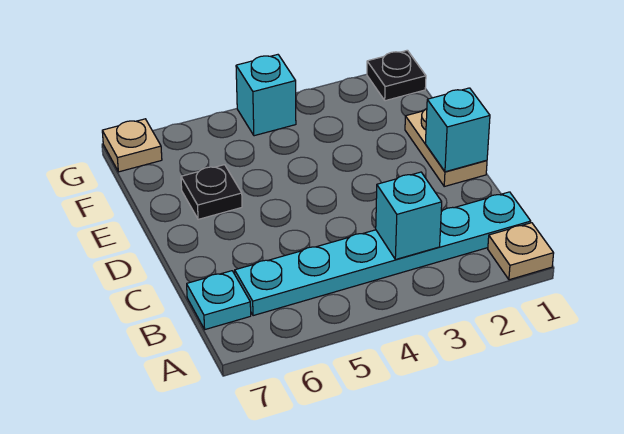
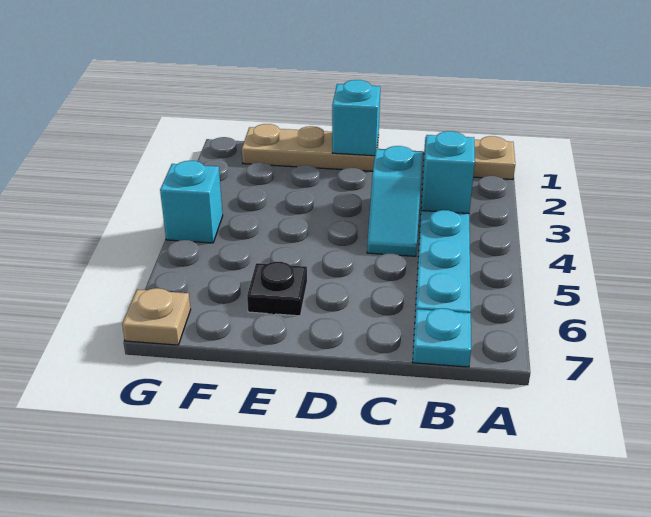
none -> cyan 1x2 slope [367,146,423,256]
tan 1x2 plate [405,109,487,186] -> tan 1x3 plate [242,124,379,171]
black 1x1 plate [367,50,426,101] -> none

